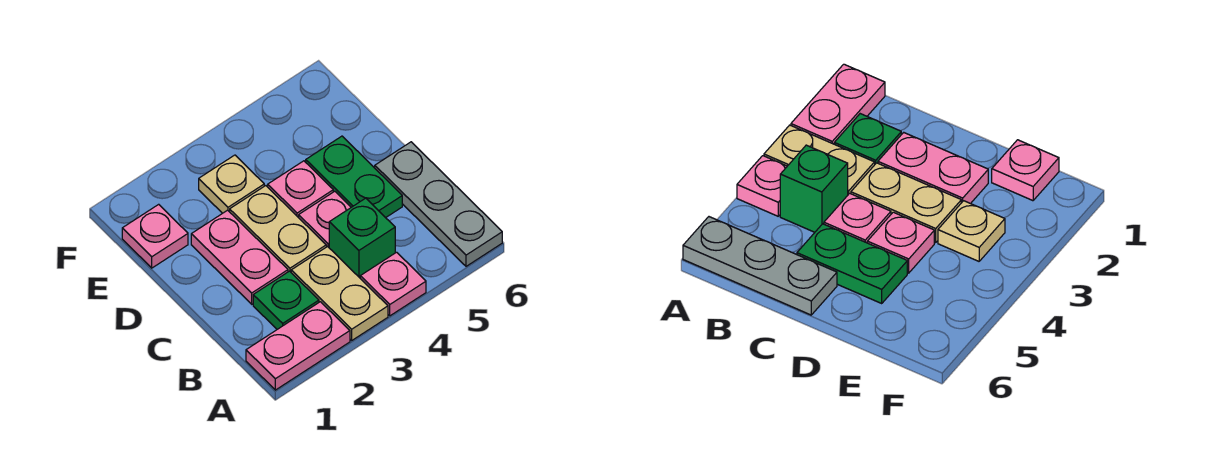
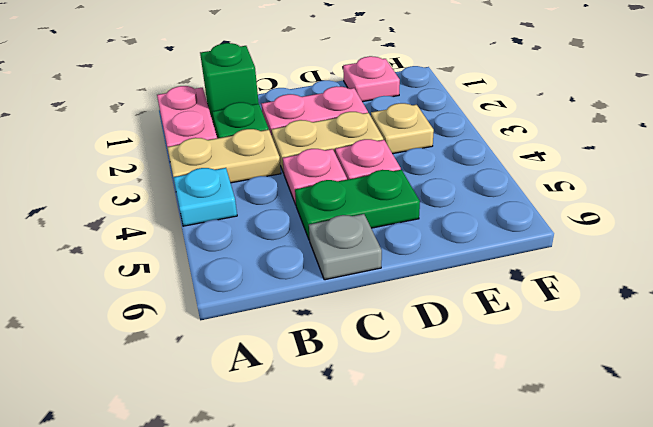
pink 1x1 plate [360,252,426,316] -> cyan 1x1 plate [173,168,237,226]
grey 1x3 plate [375,142,502,266] -> grey 1x1 plate [309,214,382,280]
green 1x1 brick [329,198,395,278] -> green 1x1 brick moved to [200,43,259,124]

